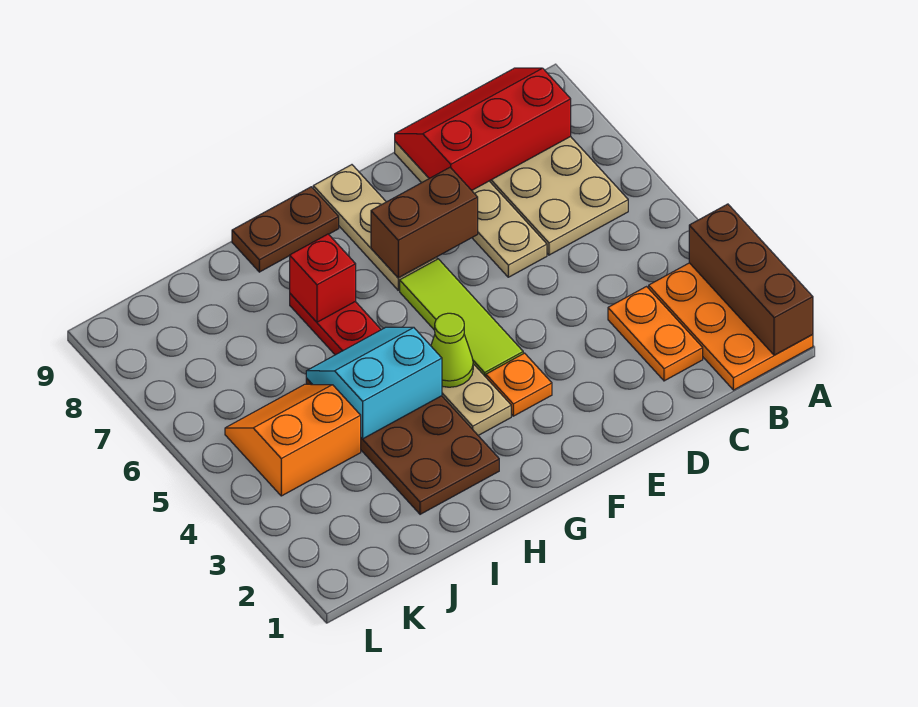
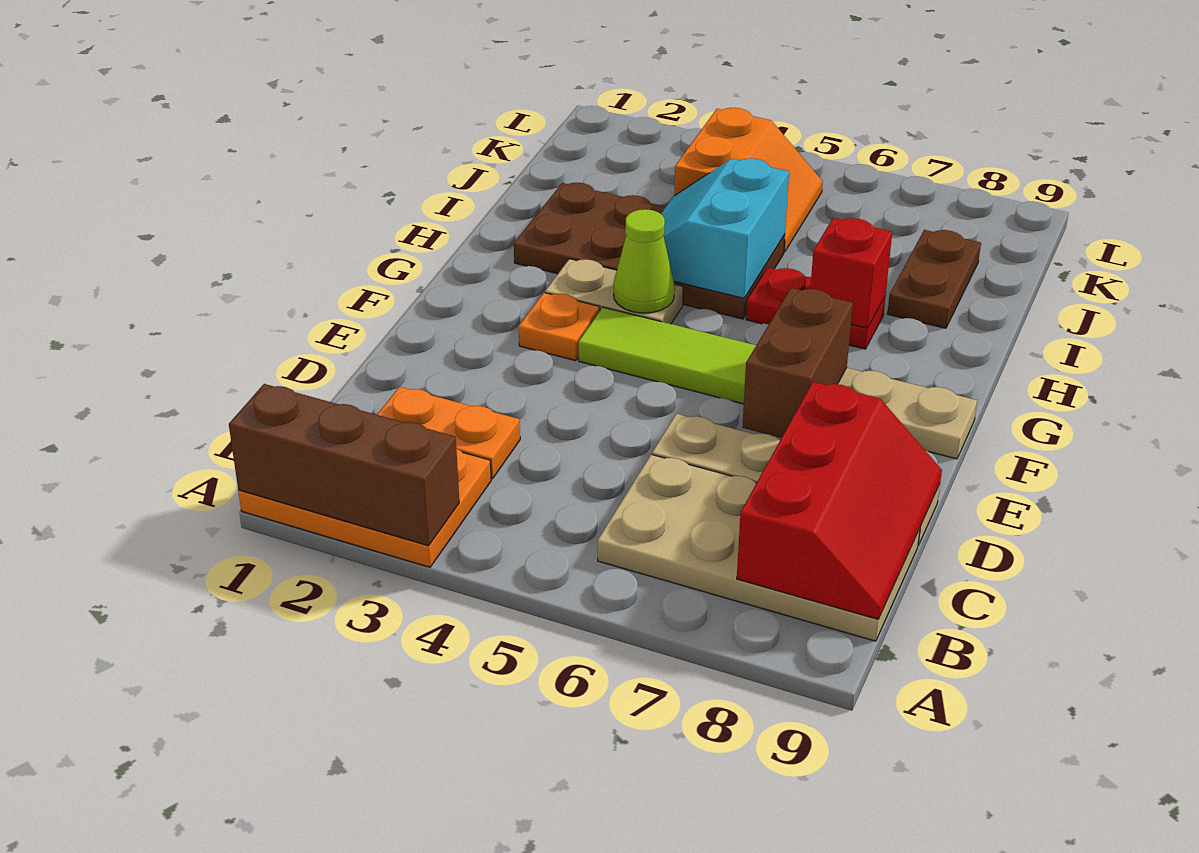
brown 1x2 plate [232,187,339,272] -> brown 1x2 plate moved to [887,230,981,328]
cyan 2x2 slope [306,327,442,439] -> cyan 2x2 slope turned to [661,158,789,298]

